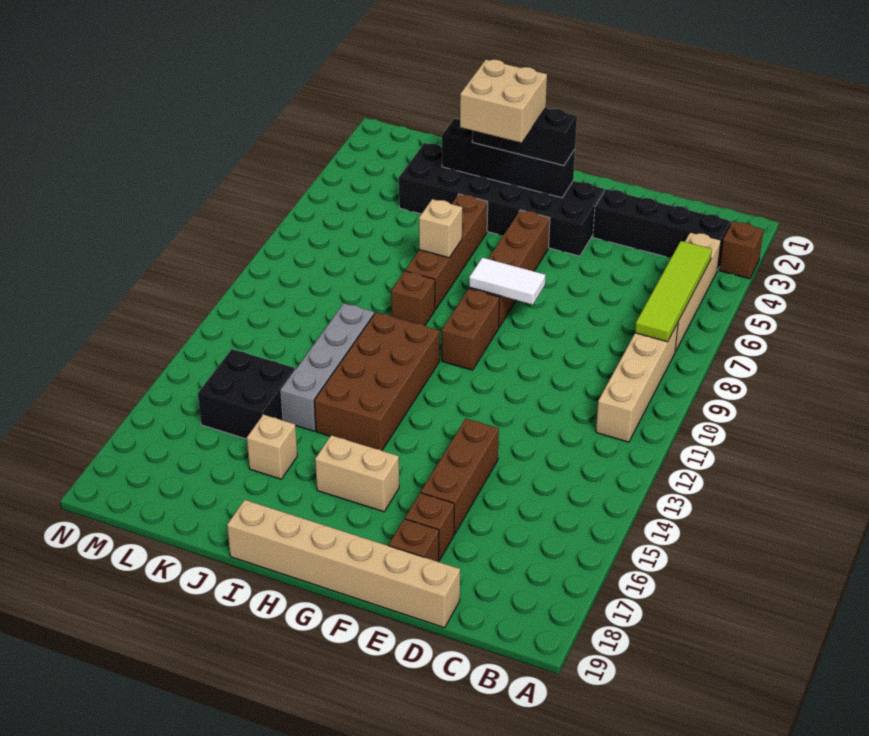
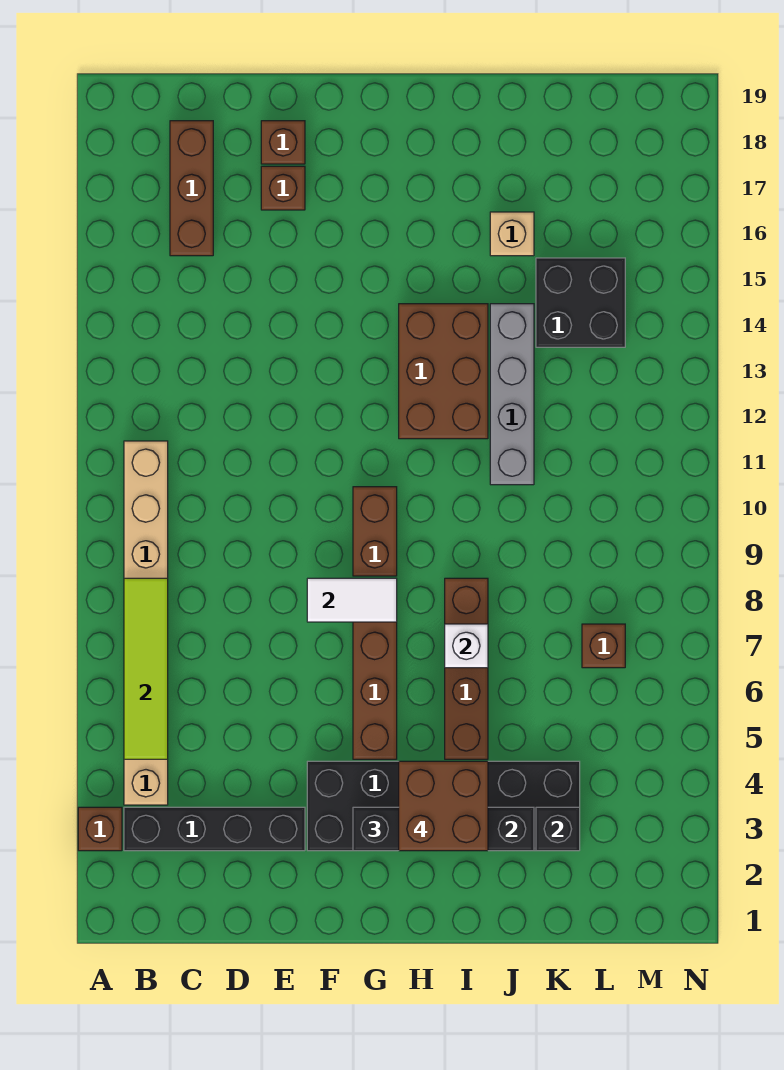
tan 1x6 brick [227,500,460,628] -> none
brown 1x3 brick [421,419,499,534] -> brown 1x3 brick moved to [170,121,213,256]
tan 1x2 brick [315,435,399,512] -> none
tan 2x2 brick [460,60,547,143] -> brown 2x2 brick [399,761,488,851]
brown 2x4 brick [314,312,439,451] -> brown 2x3 brick [399,304,488,439]
tan 1x1 brick [419,199,462,258] -> white 1x1 brick [445,624,488,668]
brown 1x1 brick [391,271,435,326] -> brown 1x1 brick moved to [582,624,625,668]
none -> black 1x1 brick [536,807,580,851]

